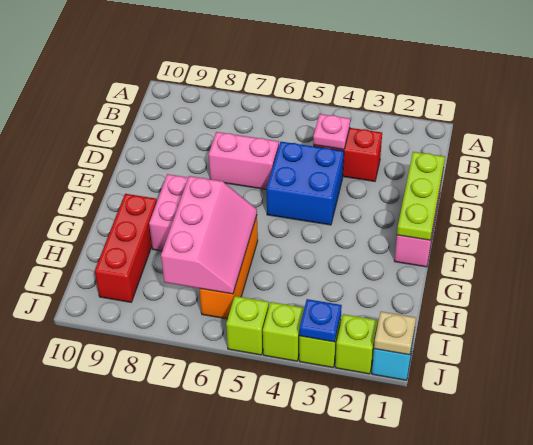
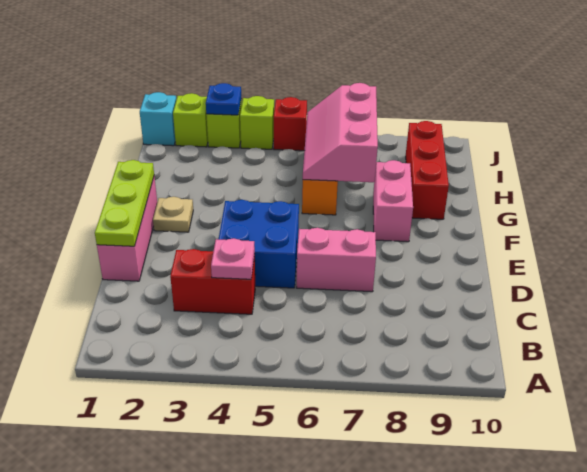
tan 1x1 plate [374,312,416,355] -> tan 1x1 plate moved to [153,197,193,232]
lime 1x1 brick [226,296,269,355] -> red 1x1 brick [274,97,307,151]

